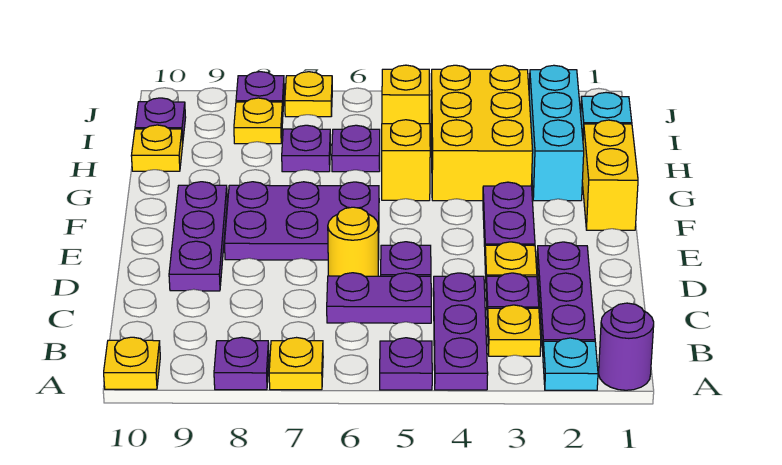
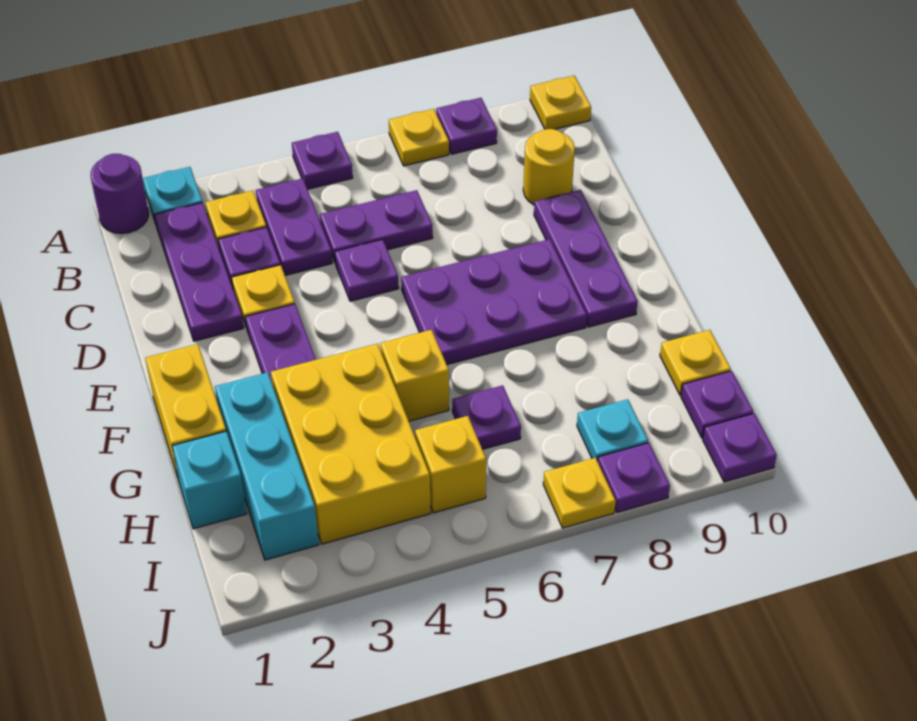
purple 1x3 plate [433,273,488,390] -> purple 1x2 plate [256,179,332,275]
yellow 1x1 round brick [328,207,378,276] -> yellow 1x1 round brick moved to [523,129,575,205]
purple 1x1 plate [282,125,331,172] -> purple 1x1 plate moved to [703,413,777,482]
yellow 1x1 plate [234,98,283,144] -> cyan 1x1 plate [577,399,648,461]

